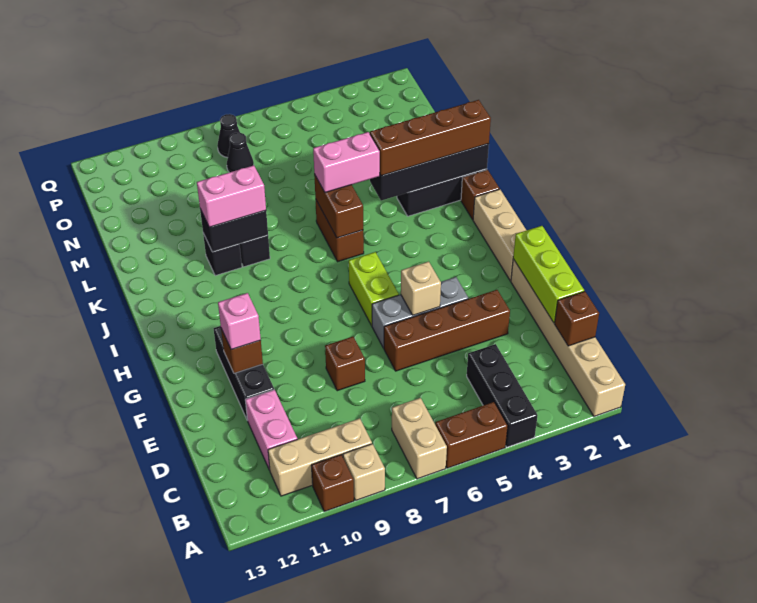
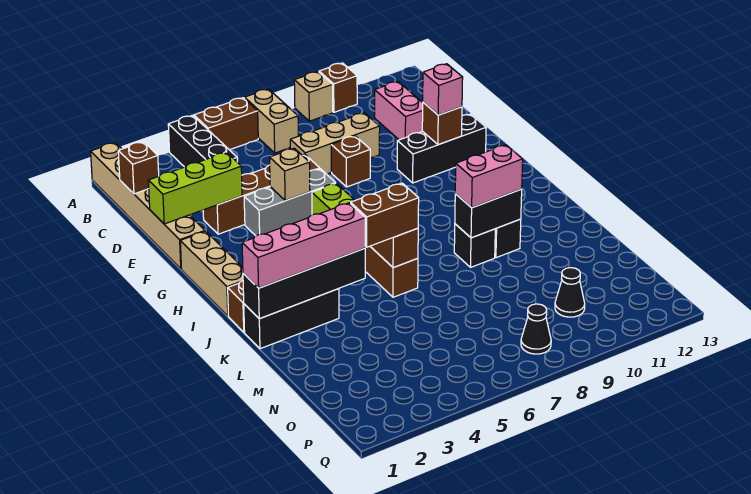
tan 1x3 brick [268,418,372,496] -> tan 1x3 brick moved to [290,113,380,174]
lime 1x3 brick [513,226,584,323] -> lime 1x3 brick turned to [148,152,242,224]
black 1x3 brick [214,326,274,420] -> black 1x3 brick turned to [397,114,486,183]
brown 1x4 brick [370,100,491,176] -> pink 1x4 brick [242,203,365,288]
pink 1x2 brick [313,132,380,192] -> brown 1x2 brick [351,183,419,247]
black 1x1 cone [227,133,254,172] -> black 1x1 cone moved to [555,268,585,317]

